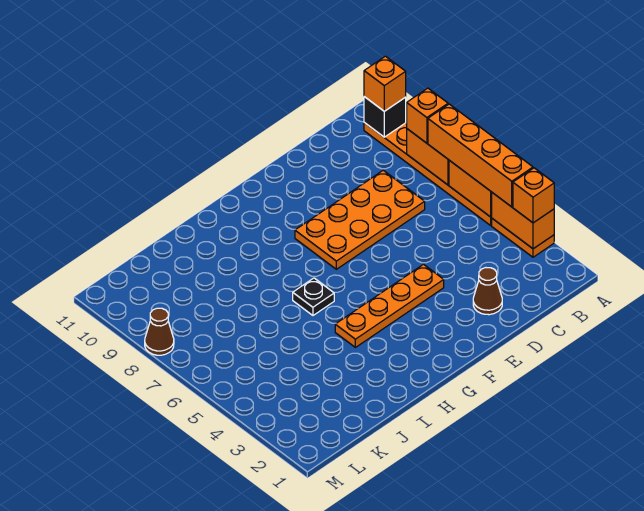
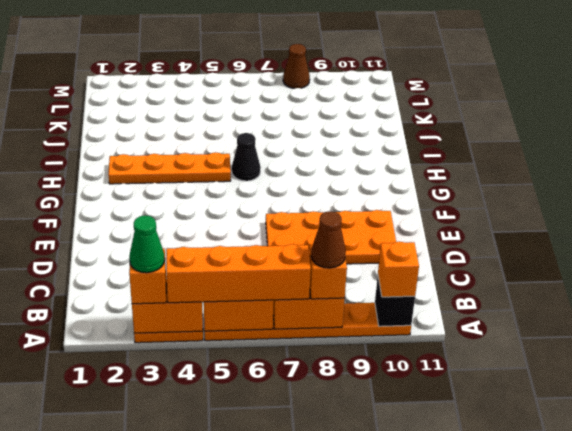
none -> green 1x1 cone [129,215,165,273]
orange 2x4 plate [295,170,425,269] -> orange 2x4 plate turned to [266,210,396,264]
brown 1x1 cone [473,268,502,315] -> brown 1x1 cone moved to [311,211,346,268]
orange 1x4 plate [335,264,444,347] -> orange 1x4 plate turned to [108,152,231,184]
black 1x1 plate [293,278,334,315] -> black 1x1 cone [232,133,261,181]

